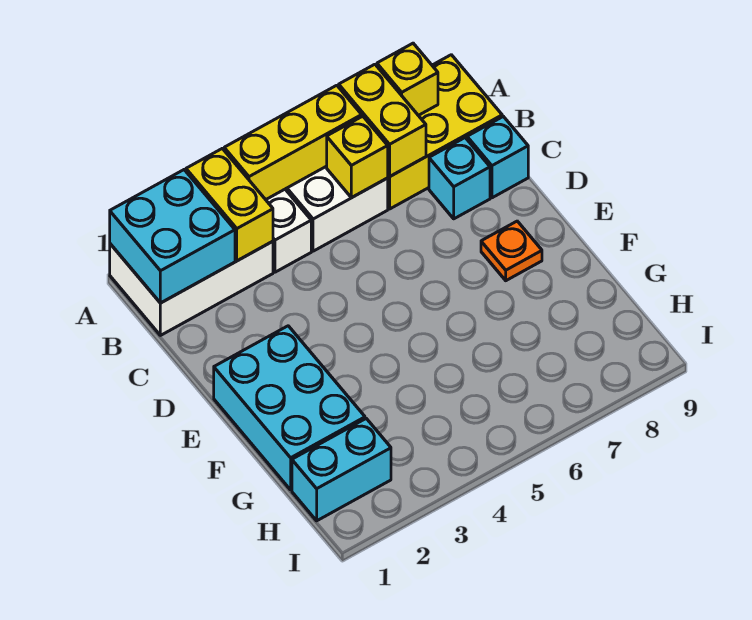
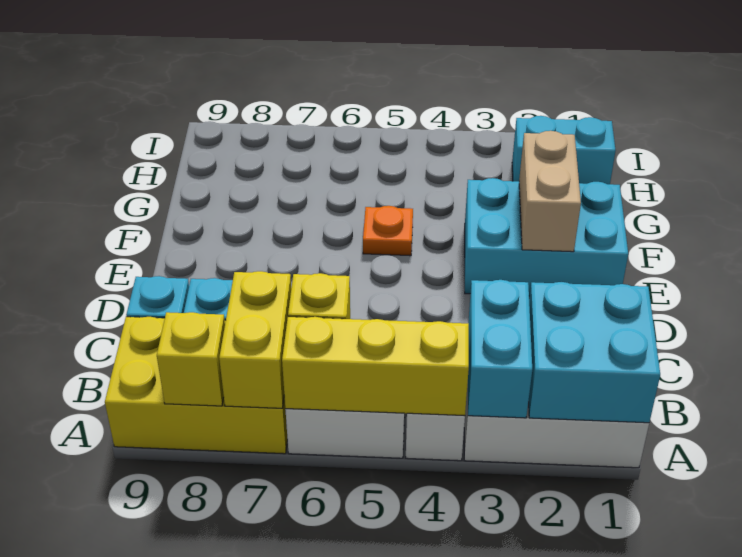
yellow 1x2 brick [186,149,273,261] -> cyan 1x2 brick [468,280,532,418]
cyan 2x3 brick [214,326,365,490] -> cyan 2x3 brick turned to [465,178,628,296]
none -> tan 1x2 brick [519,131,581,252]
orange 1x1 plate [481,221,542,281] -> orange 1x1 plate moved to [363,206,413,256]

